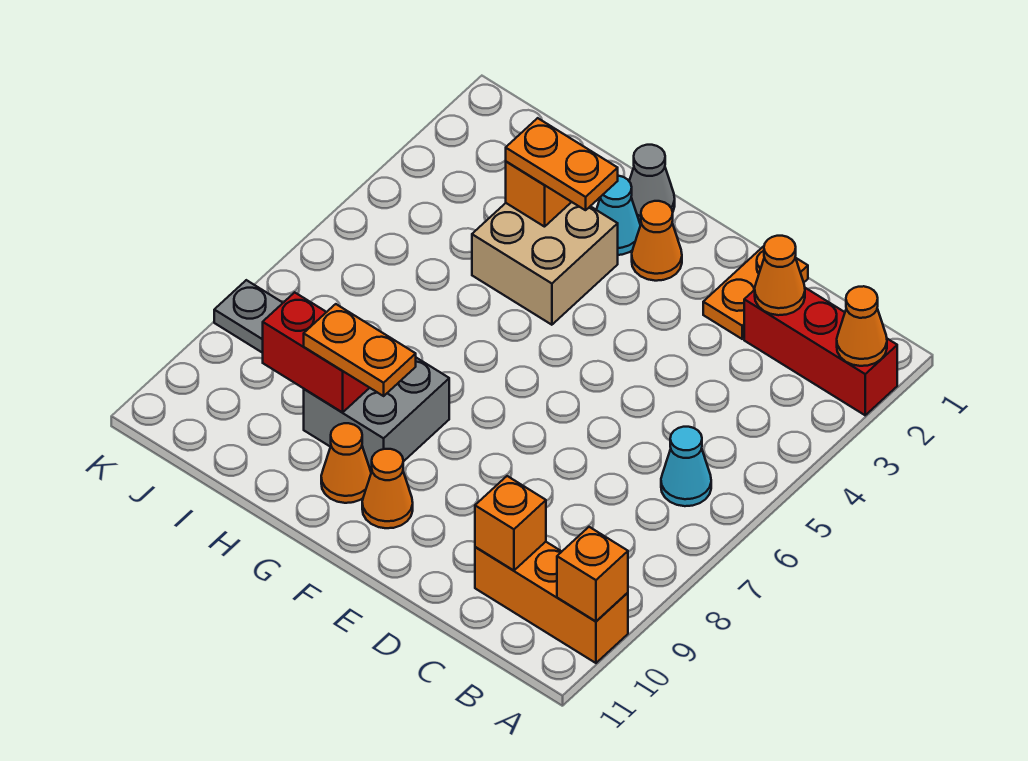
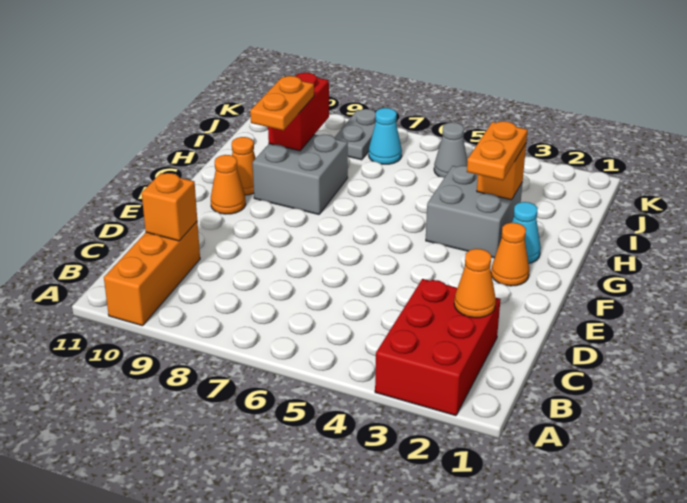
red 1x3 brick [744,288,897,415] -> red 2x3 brick [375,279,501,416]
orange 1x1 cone [837,286,887,366] -> none
orange 1x1 brick [557,527,628,621] -> none
cyan 1x1 cone [661,427,711,506] -> cyan 1x1 cone moved to [369,108,402,164]
orange 1x2 plate [703,246,808,339] -> none
grey 1x1 cone [629,145,675,223] -> grey 1x1 cone moved to [434,122,467,178]
tan 2x2 brick [472,202,618,325] -> grey 2x2 brick [426,166,523,258]

